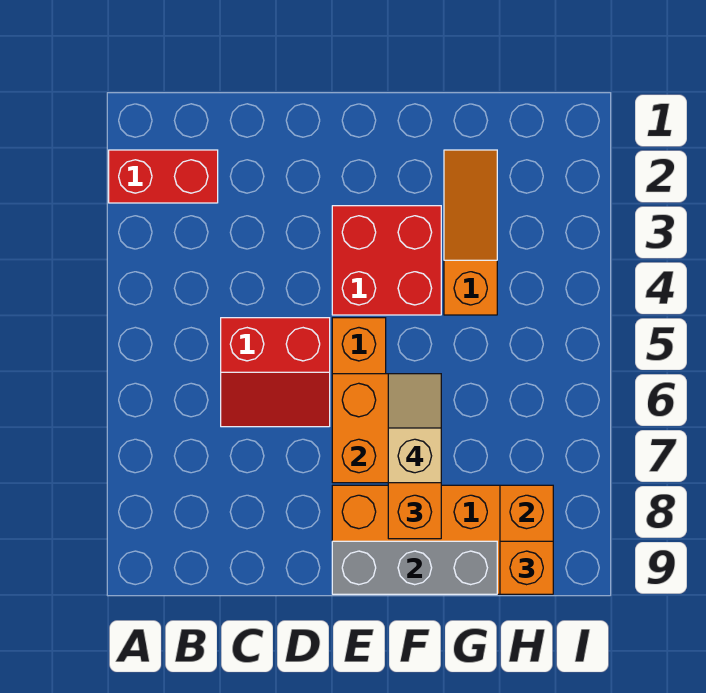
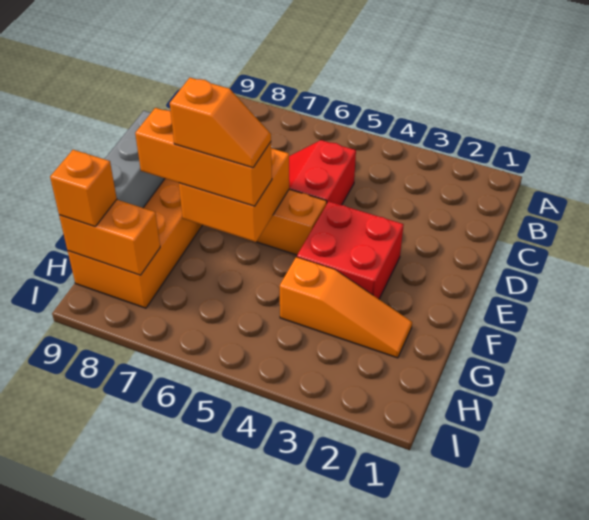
red 1x2 brick [109,150,218,203] -> none
tan 1x2 slope [388,374,441,483] -> orange 1x2 slope [170,78,271,168]

